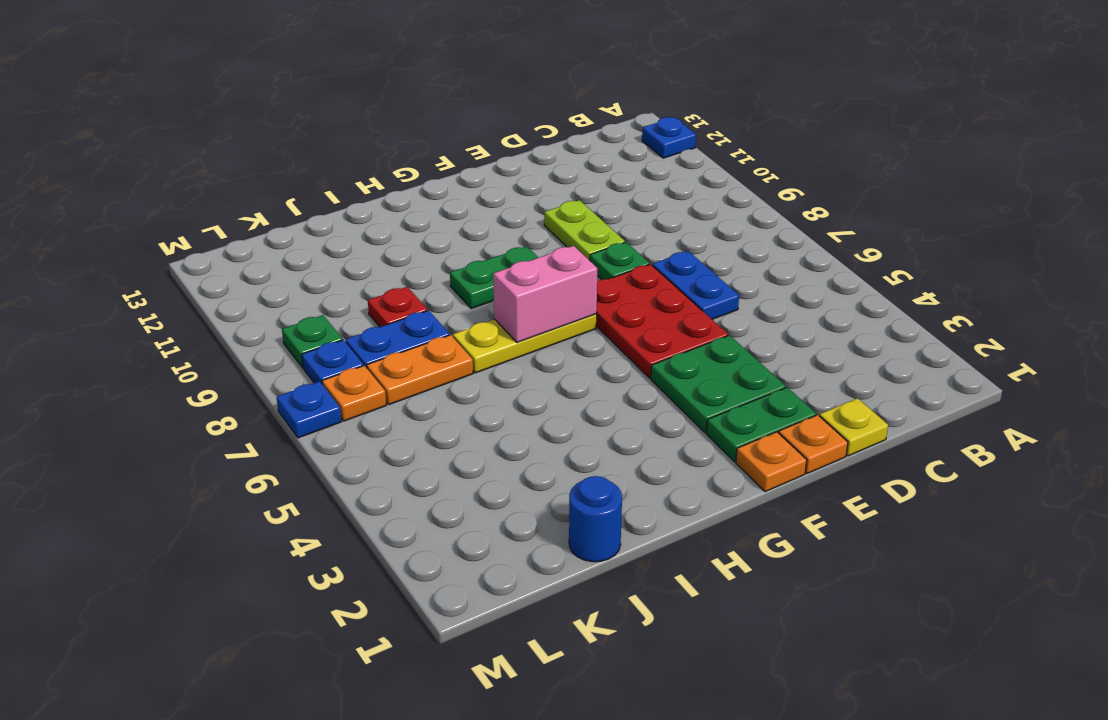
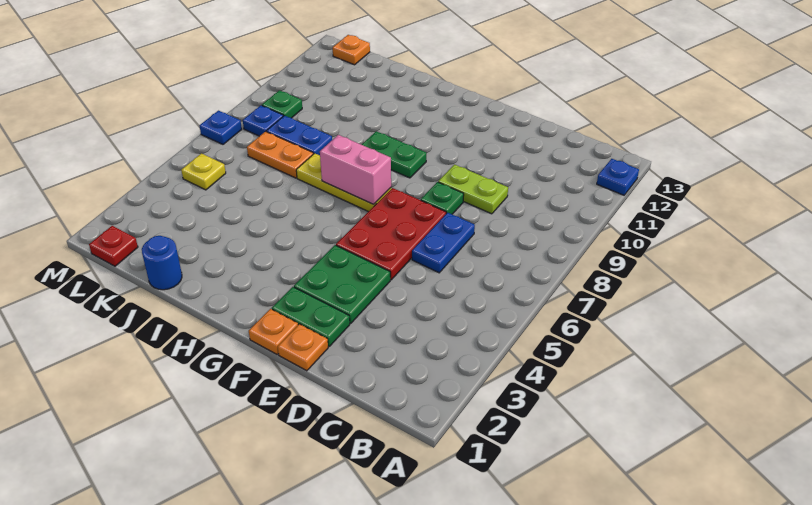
yellow 1x1 plate [820,398,888,456] -> yellow 1x1 plate moved to [181,154,226,190]
lime 1x2 plate [544,200,625,261] -> lime 1x2 plate turned to [438,165,508,214]
red 1x1 plate [368,287,428,327] -> red 1x1 plate moved to [89,226,138,266]
orange 1x1 plate [322,366,386,421] -> orange 1x1 plate moved to [333,35,370,65]

